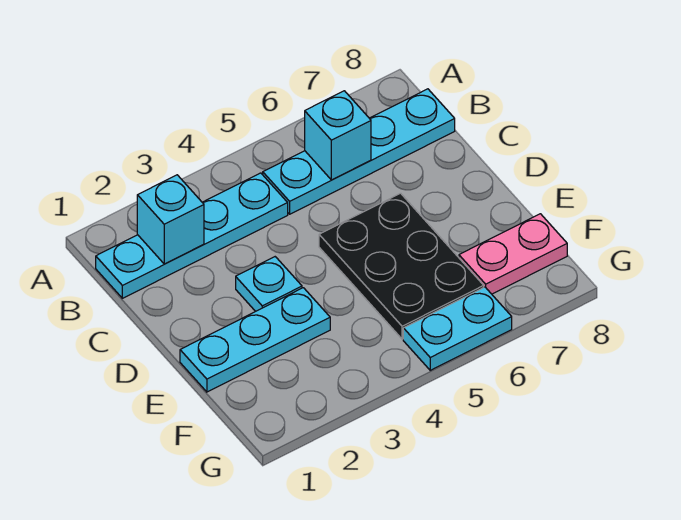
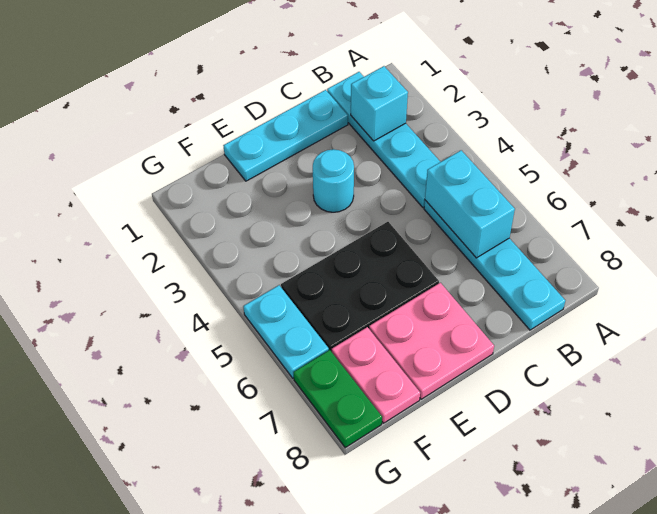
cyan 1x1 brick [305,91,371,180] -> cyan 1x2 brick [425,150,515,258]
cyan 1x1 plate [236,257,302,311] -> cyan 1x1 round brick [313,149,354,212]
none -> pink 2x2 plate [369,283,494,399]
cyan 1x3 plate [180,288,330,392] -> cyan 1x3 plate turned to [223,90,348,181]
none -> green 1x2 plate [294,350,382,448]

